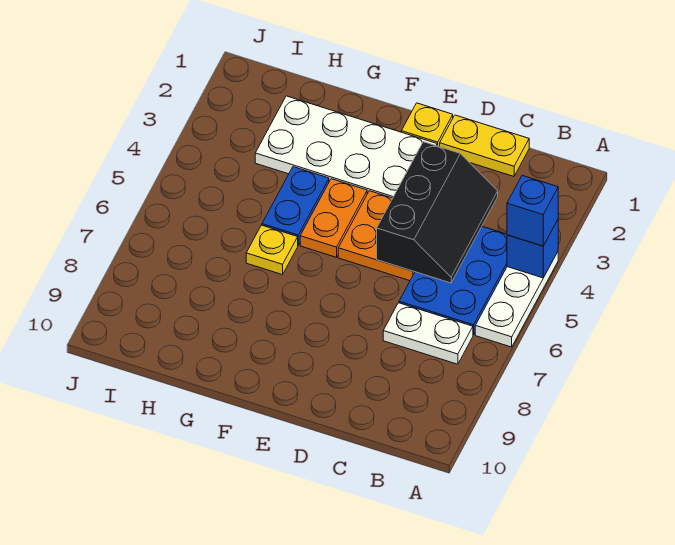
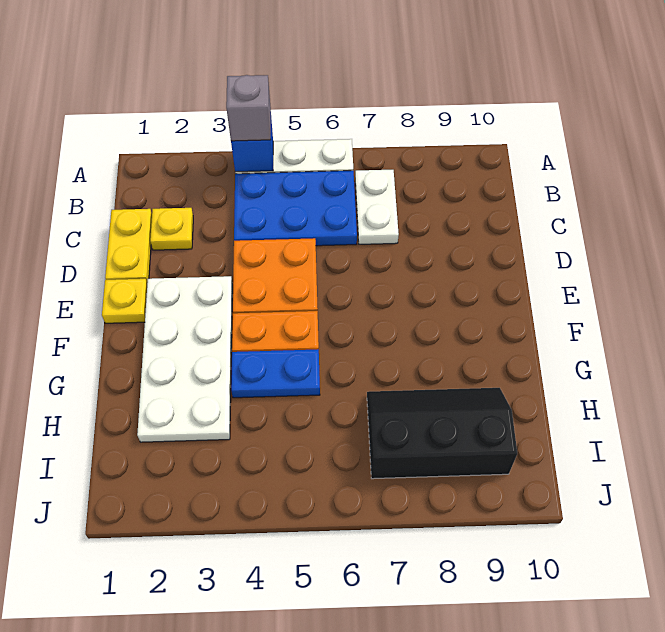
blue 1x1 brick [507,176,558,246] -> grey 1x1 brick [226,75,271,141]
black 2x3 slope [377,142,498,283] -> black 2x3 slope moved to [367,388,517,479]
yellow 1x1 plate [246,225,298,275] -> yellow 1x1 plate moved to [150,208,193,250]

